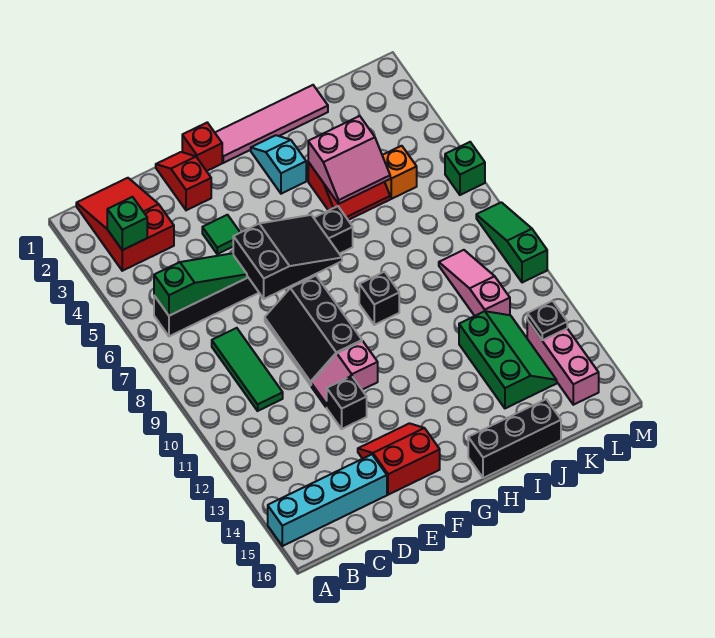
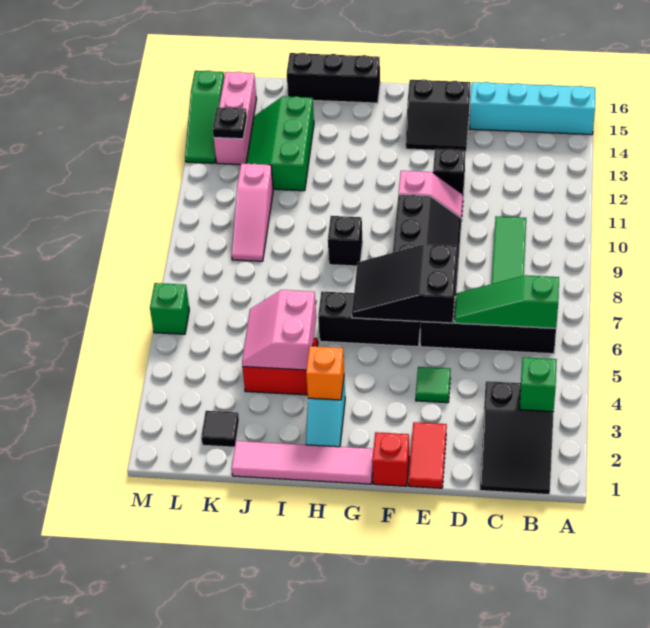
red 2x3 slope [76,178,174,271] -> black 2x3 slope [480,381,554,495]
red 1x2 slope [156,152,211,210] -> red 1x2 tile [409,422,447,488]
red 2x2 slope [358,423,440,495] -> black 2x2 slope [406,79,470,152]
pink 2x2 slope [308,116,390,204] -> pink 2x2 slope turned to [242,290,316,370]
none -> black 1x1 tile [201,411,239,447]
orange 1x1 brick [382,146,417,199] -> orange 1x1 brick moved to [306,346,344,400]
green 1x3 slope [476,202,547,283] -> green 1x3 slope moved to [185,71,224,163]

